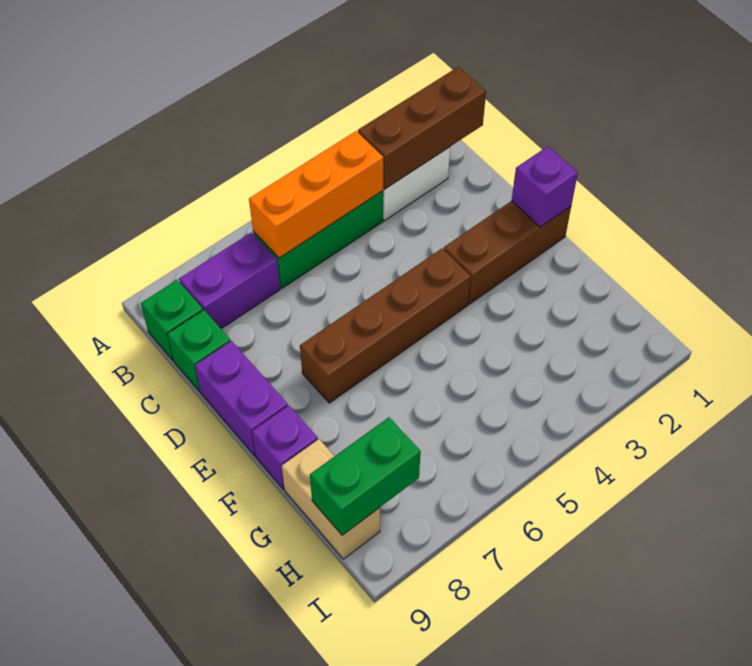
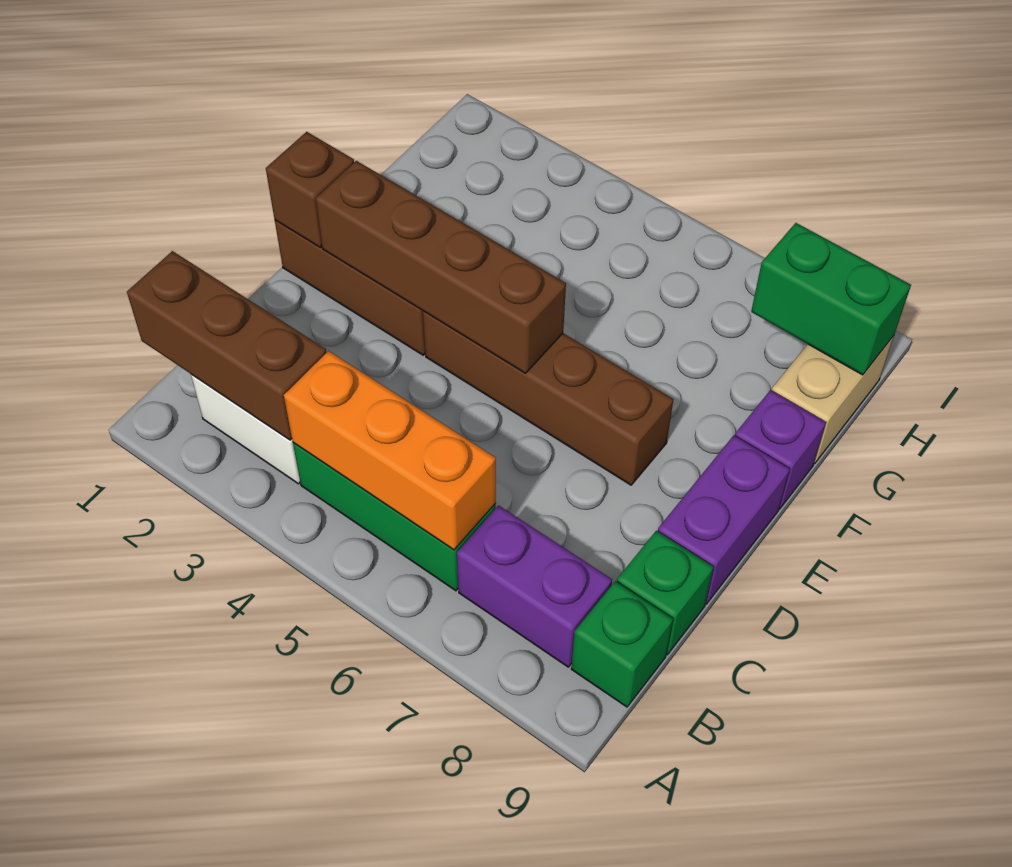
purple 1x1 brick [512,146,578,227] -> brown 1x1 brick [266,132,354,247]
none -> brown 1x4 brick [316,161,566,373]

